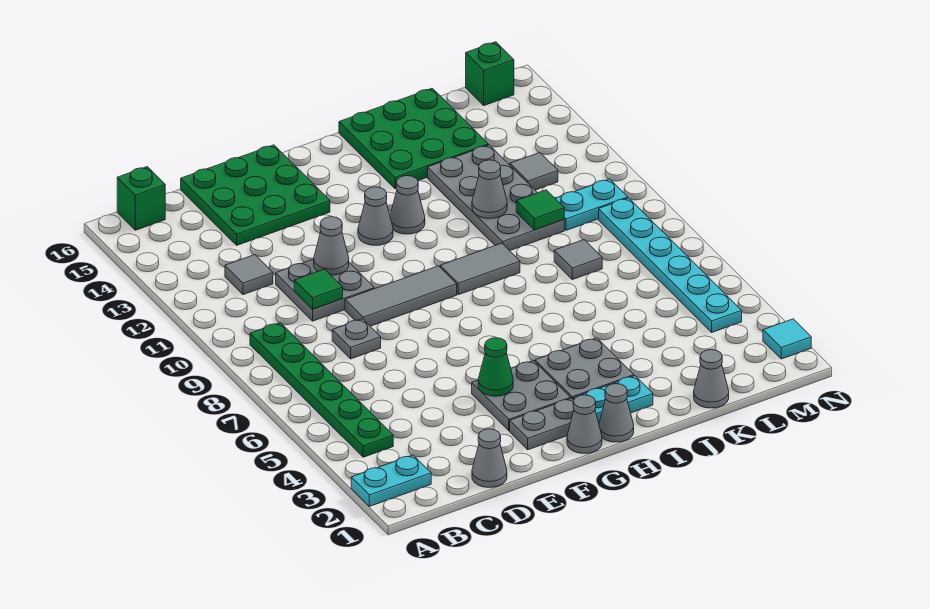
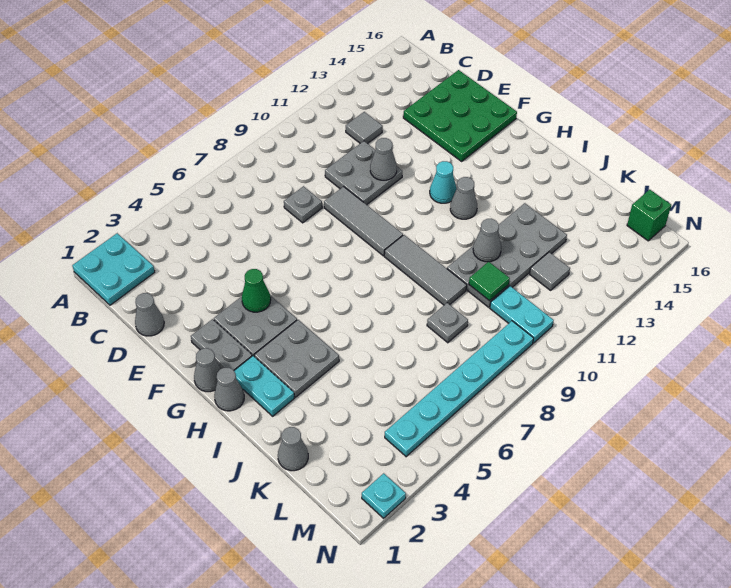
cyan 1x2 plate [351,455,431,506] -> cyan 2x2 plate [72,233,155,305]
green 1x6 plate [250,323,393,457] -> none
green 1x1 brick [117,167,165,230] -> none
green 1x1 tile [294,269,343,309] -> none
grey 1x1 cone [358,187,393,245] -> cyan 1x1 cone [430,161,457,203]
grey 1x2 tile [440,243,520,295] -> grey 1x3 tile [384,235,467,305]
green 3x3 plate [339,88,488,189] -> none
grey 1x1 tile [554,240,602,280] -> grey 1x1 plate [427,303,468,343]
cyan 1x1 tile [763,319,811,359] -> cyan 1x1 plate [362,473,406,518]

